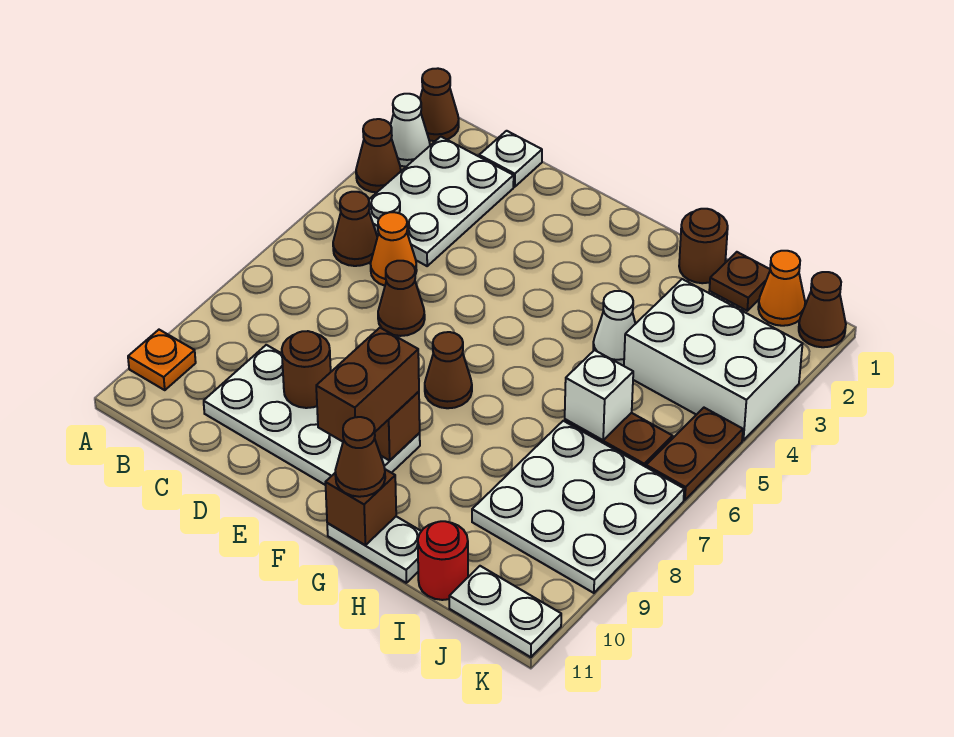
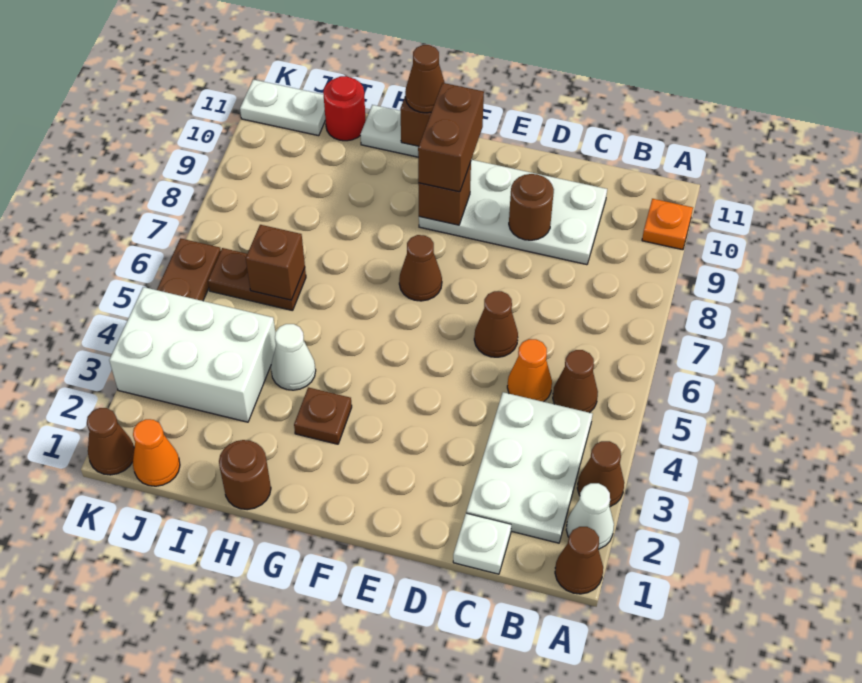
brown 1x1 plate [709,252,770,311] -> brown 1x1 plate moved to [294,387,352,444]
white 1x1 brick [565,350,633,440] -> brown 1x1 brick [246,225,305,300]
white 3x3 plate [472,421,684,593] -> none

